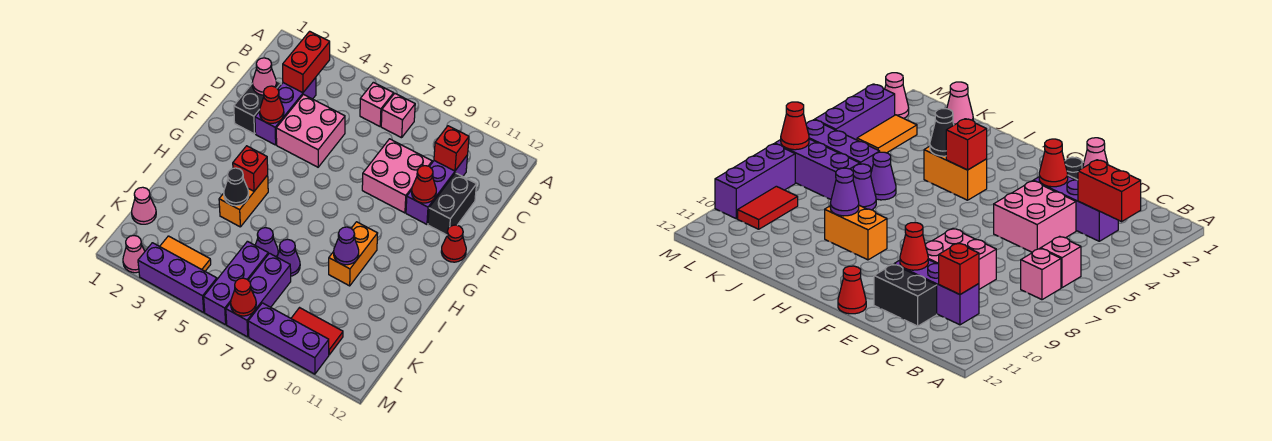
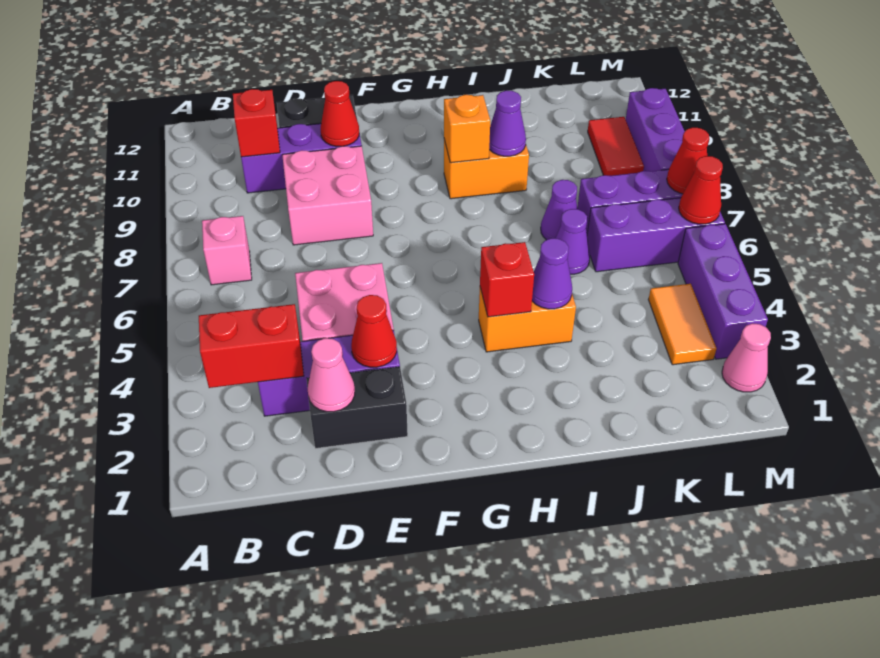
pink 1x1 brick [360,82,394,126] -> none
red 1x1 cone [441,225,466,262] -> red 1x1 cone moved to [679,156,723,224]
none -> orange 1x1 brick [444,95,490,163]
black 1x1 cone [224,168,249,206] -> purple 1x1 cone [532,238,572,309]
pink 1x1 cone [132,187,156,224] -> none

